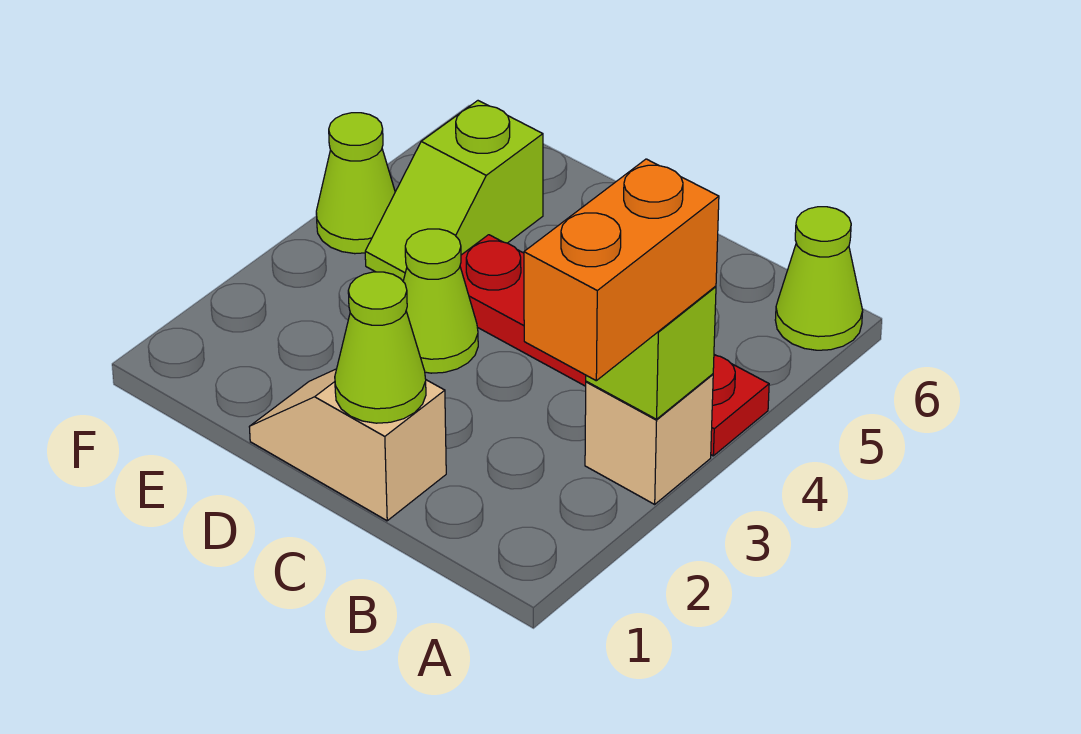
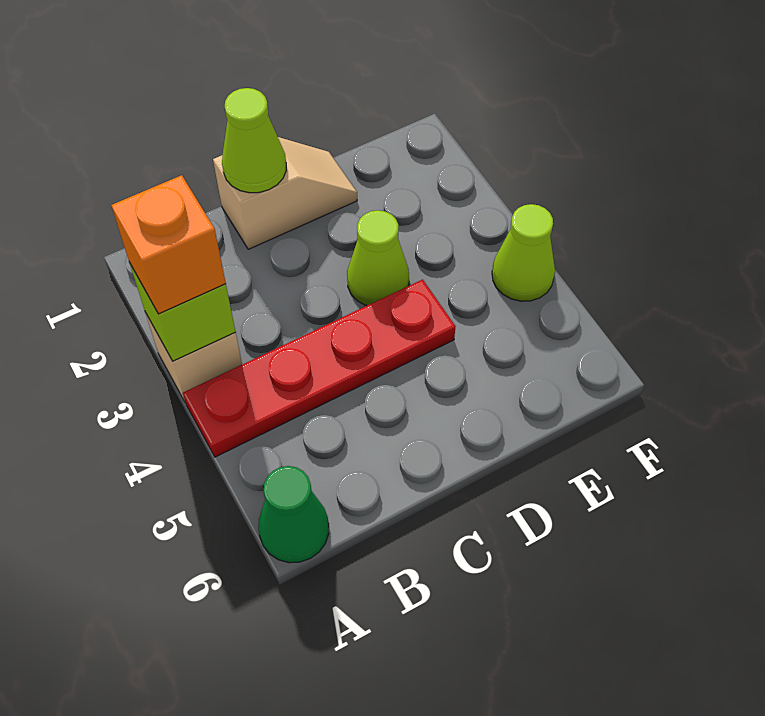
orange 1x2 brick [524,159,719,381] -> orange 1x1 brick [111,175,226,314]
lime 1x1 cone [775,207,863,350] -> green 1x1 cone [258,466,329,563]
lime 1x2 slope [365,101,543,281] -> none

